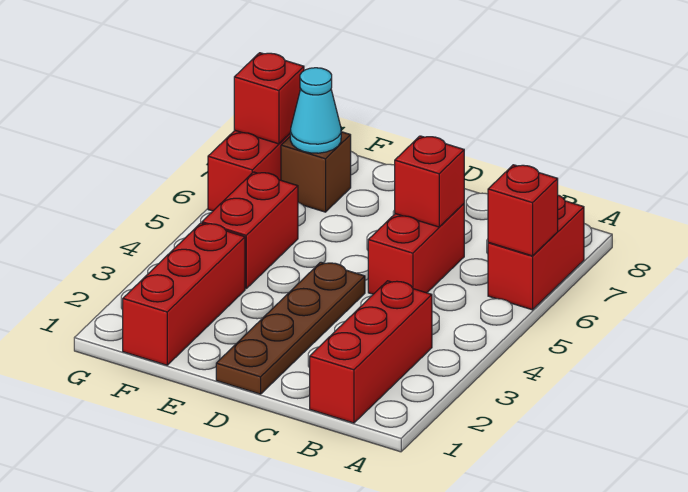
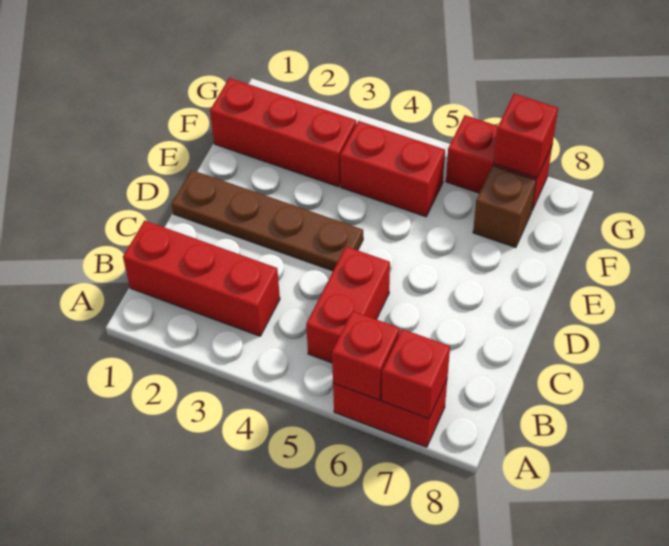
red 1x2 brick [368,204,464,294] -> red 1x2 brick turned to [306,246,390,363]
red 1x1 brick [395,136,464,227] -> red 1x1 brick moved to [382,329,450,419]
cyan 1x1 cone [290,68,341,153] -> none

